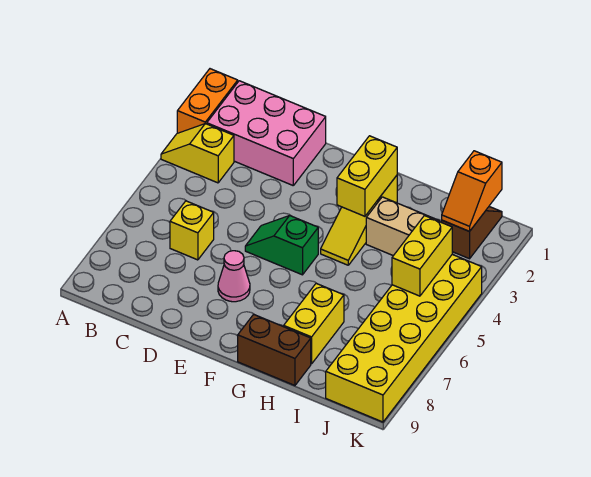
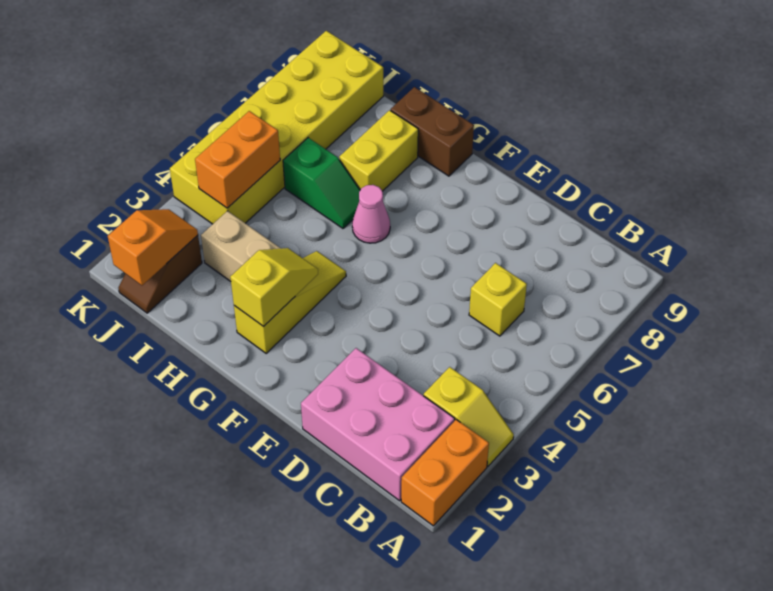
green 1x2 slope [245,216,318,275] -> green 1x2 slope moved to [283,138,360,228]
pink 1x1 cone [218,251,250,302] -> pink 1x1 cone moved to [352,185,390,243]
yellow 1x2 brick [337,136,397,216] -> yellow 1x2 slope [230,248,318,327]
yellow 1x2 brick [392,216,452,296] -> orange 1x2 brick [195,111,280,208]

